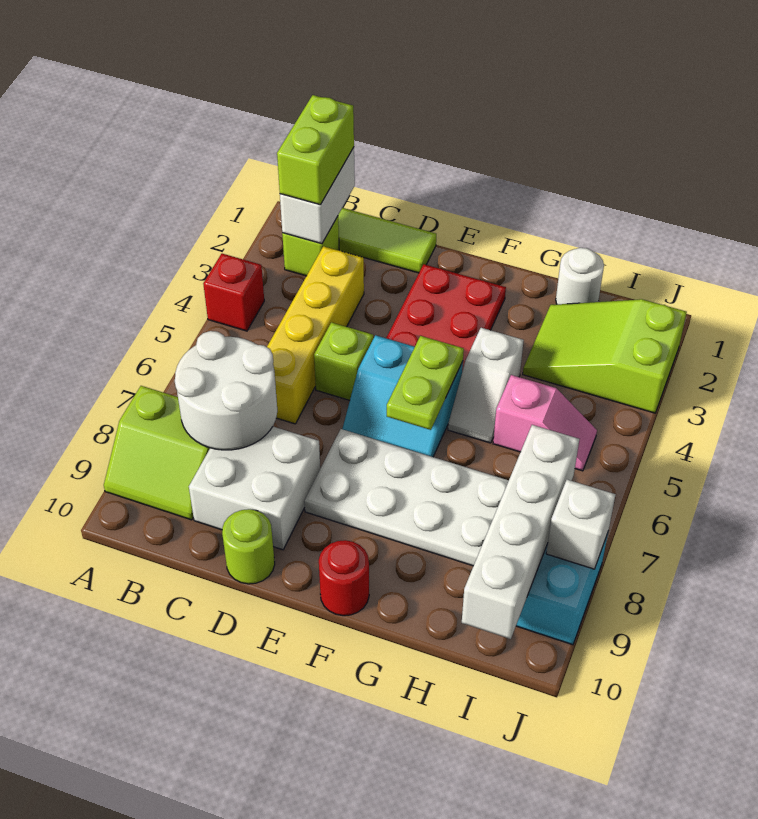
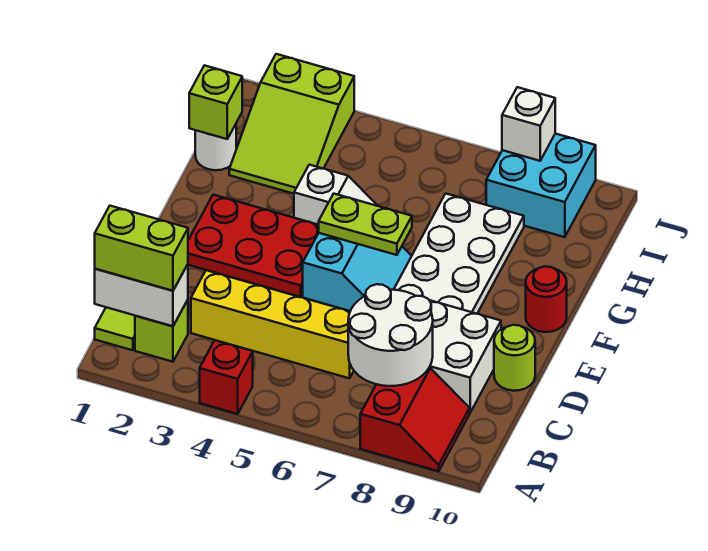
lime 2x2 slope [104,386,210,520] -> red 2x2 slope [360,368,470,471]
lime 1x1 brick [314,322,373,400] -> lime 1x1 brick moved to [189,65,242,139]
pink 1x2 slope [493,375,597,471] -> none
white 1x4 brick [462,425,579,639] -> none

